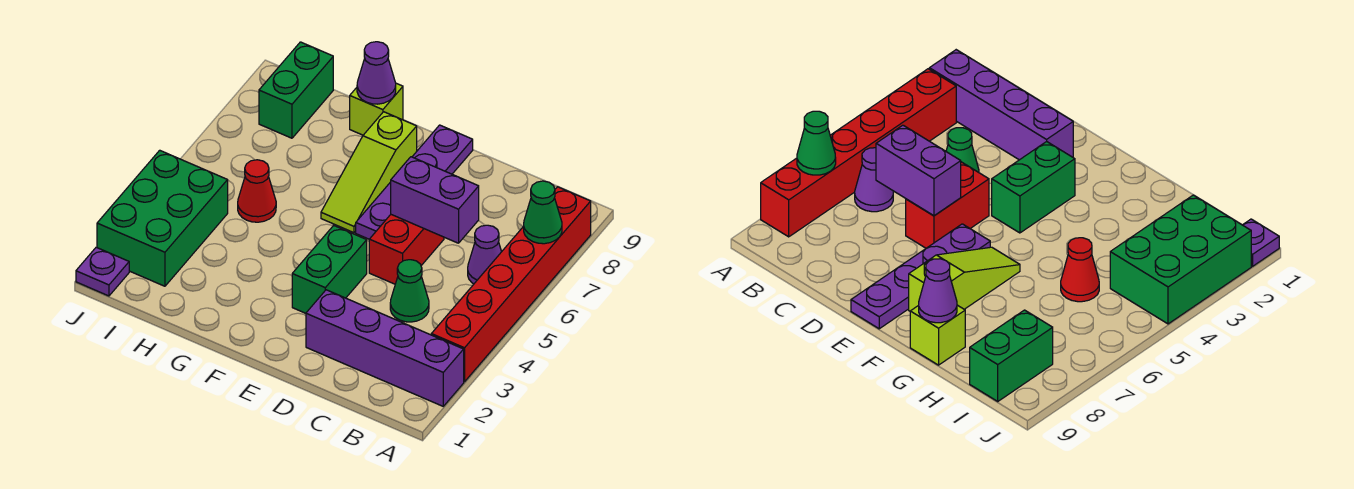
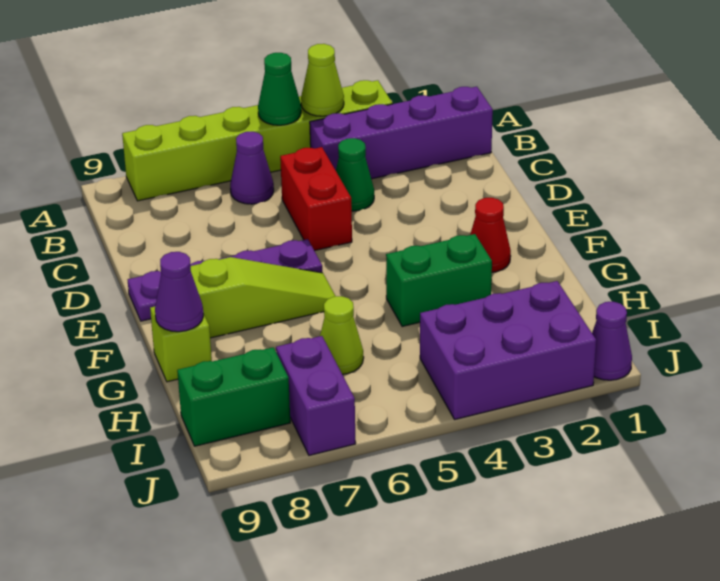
purple 1x4 brick [306,290,464,406] -> purple 1x4 brick turned to [310,87,493,179]
red 1x6 brick [431,187,591,382] -> lime 1x6 brick [122,80,392,201]
none -> lime 1x1 cone [301,44,344,116]
green 1x1 cone [524,181,562,244] -> green 1x1 cone moved to [258,53,301,125]
purple 1x2 brick [391,157,479,243] -> purple 1x2 brick moved to [276,336,356,455]
red 1x2 brick [369,215,444,284] -> red 1x2 brick turned to [280,147,352,251]
green 1x2 brick [292,225,367,313] -> green 1x2 brick moved to [386,234,492,327]
red 1x1 cone [238,160,276,222] -> red 1x1 cone moved to [470,198,511,272]
none -> lime 1x1 cone [320,296,364,374]
green 2x3 brick [97,150,228,286] -> purple 2x3 brick [420,281,596,419]
purple 1x1 plate [76,247,129,296] -> purple 1x1 cone [592,302,632,380]

